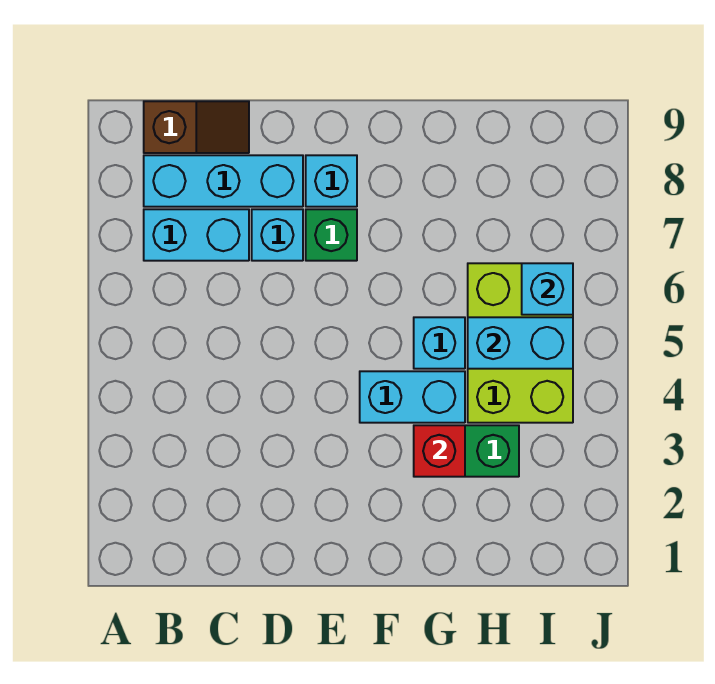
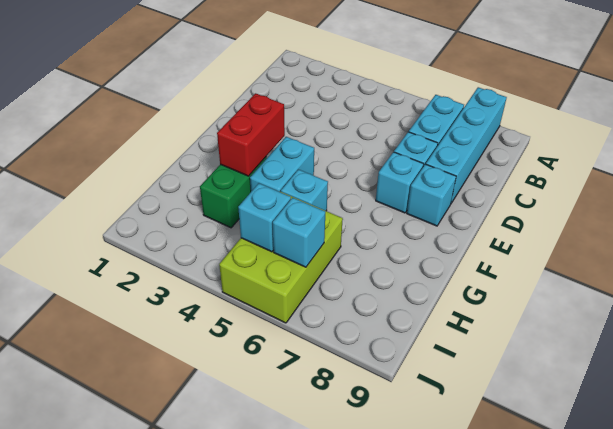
cyan 1x3 brick [144,155,303,207] -> cyan 1x4 brick [426,87,507,203]
brown 1x2 slope [144,101,249,153] -> none
green 1x1 brick [306,209,357,261] -> cyan 1x1 brick [376,152,423,213]
red 1x1 brick [414,425,465,477] -> red 1x2 brick [217,93,285,176]
lime 2x3 brick [468,263,573,423] -> lime 2x3 brick turned to [219,192,343,323]
cyan 1x2 brick [468,317,573,369] -> cyan 1x1 brick [238,183,291,252]

